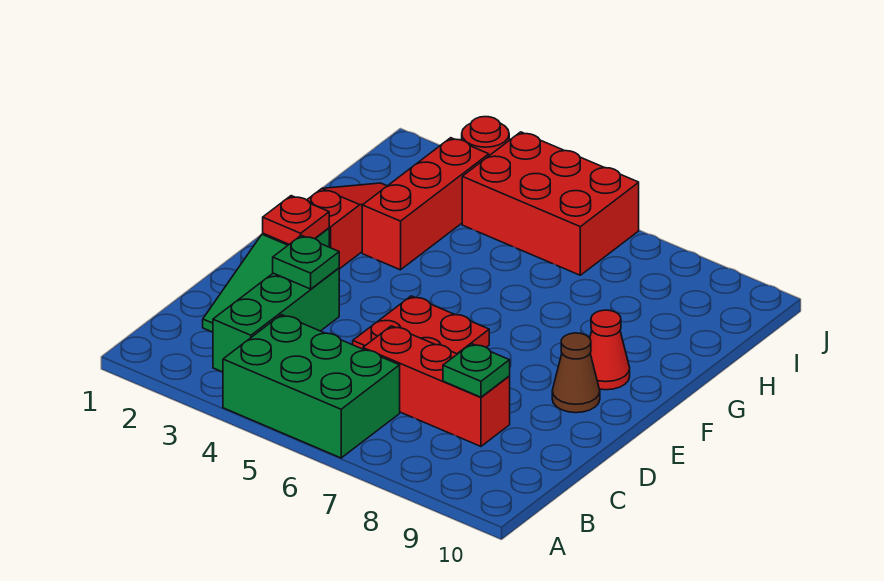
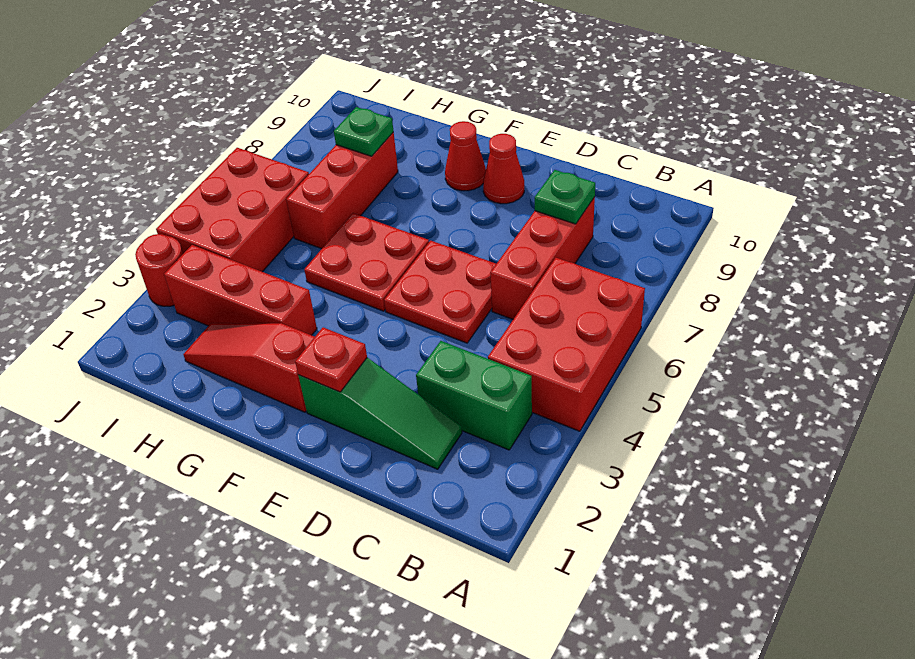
green 2x3 brick [223,315,400,458] -> red 2x3 brick [488,258,645,431]
green 1x3 brick [213,268,339,372] -> green 1x2 brick [416,341,532,450]
green 1x1 plate [273,235,339,289] -> green 1x1 plate moved to [334,107,394,156]
brown 1x1 cone [552,333,600,413] -> red 1x1 cone [483,134,524,204]
none -> red 2x2 plate [304,213,429,311]
none -> red 1x3 brick [286,132,398,249]

